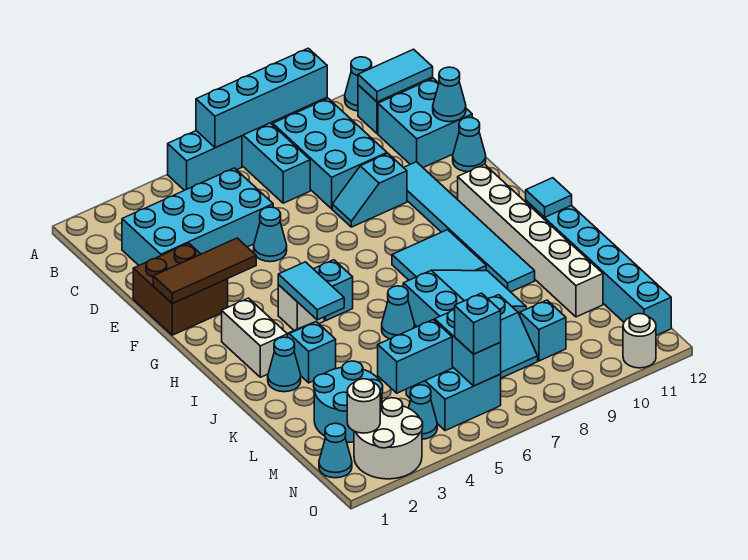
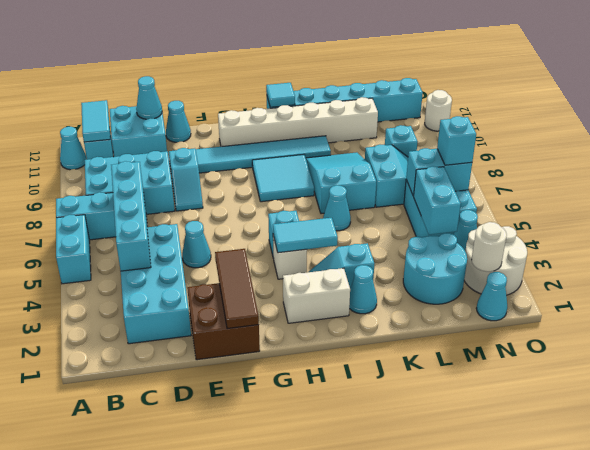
cyan 1x4 brick [196,48,327,148] -> cyan 1x4 brick moved to [111,161,151,271]

